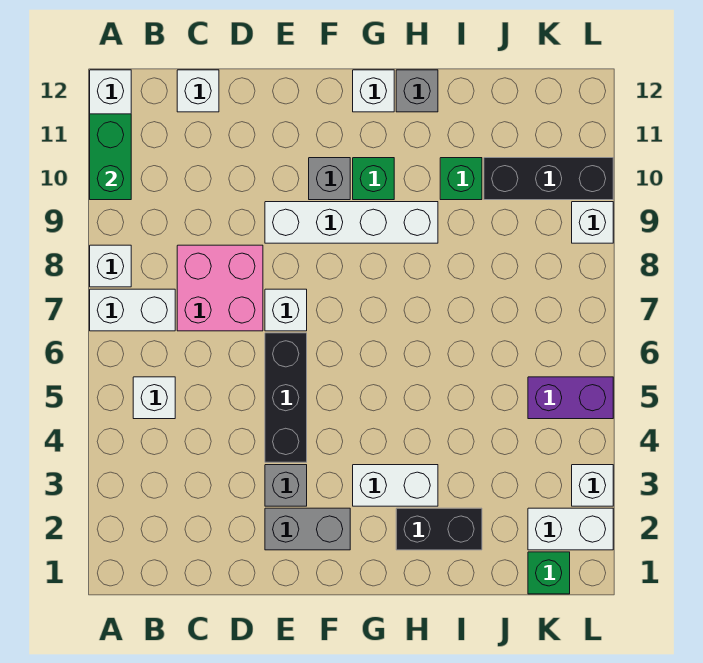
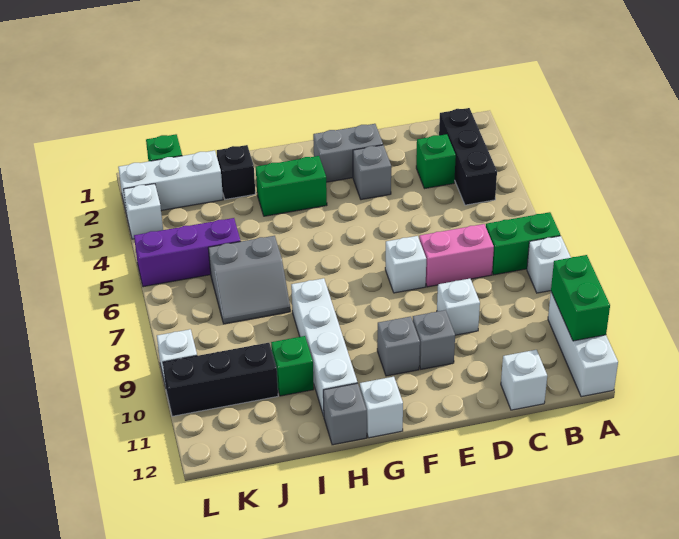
white 1x2 brick [90,289,175,331] -> green 1x2 brick [486,212,560,275]
white 1x1 brick [133,377,175,419] -> white 1x1 brick moved to [437,279,480,335]
pink 2x2 brick [177,245,263,331] -> pink 1x2 brick [419,224,494,287]
black 1x3 brick [265,333,307,462] -> black 1x3 brick moved to [439,108,497,205]
white 1x4 brick [265,202,438,243] -> white 1x4 brick turned to [291,278,358,416]
none -> grey 1x1 brick [413,310,455,369]
white 1x2 brick [353,465,438,506] -> green 1x2 brick [256,156,327,216]
green 1x1 brick [353,158,394,200] -> green 1x1 brick moved to [416,134,456,189]
black 1x2 brick [396,508,482,550] -> black 1x1 brick [217,145,255,200]
none -> grey 2x2 slope [208,236,290,324]
white 1x2 brick [528,508,613,550] -> white 1x3 brick [118,150,223,210]
purple 1x2 brick [528,377,613,419] -> purple 1x3 brick [134,218,241,287]

